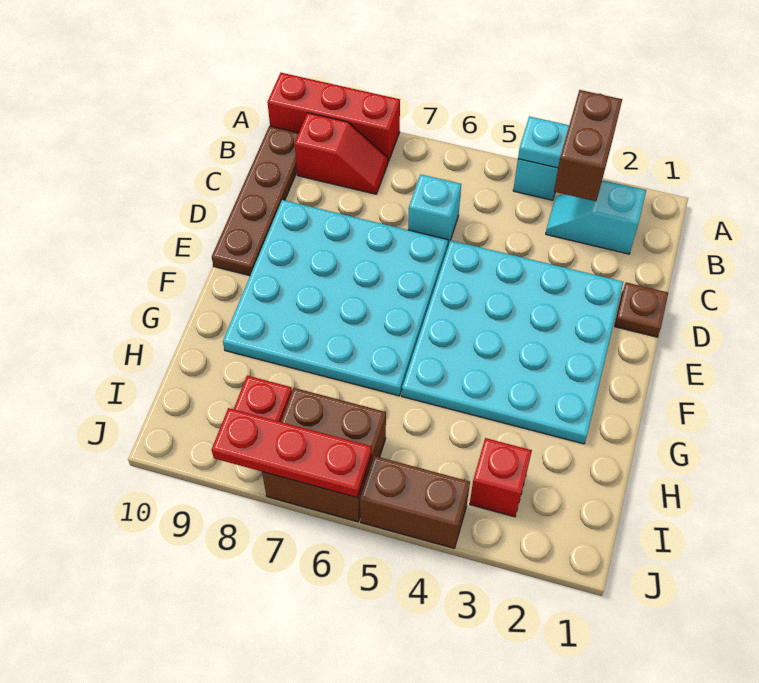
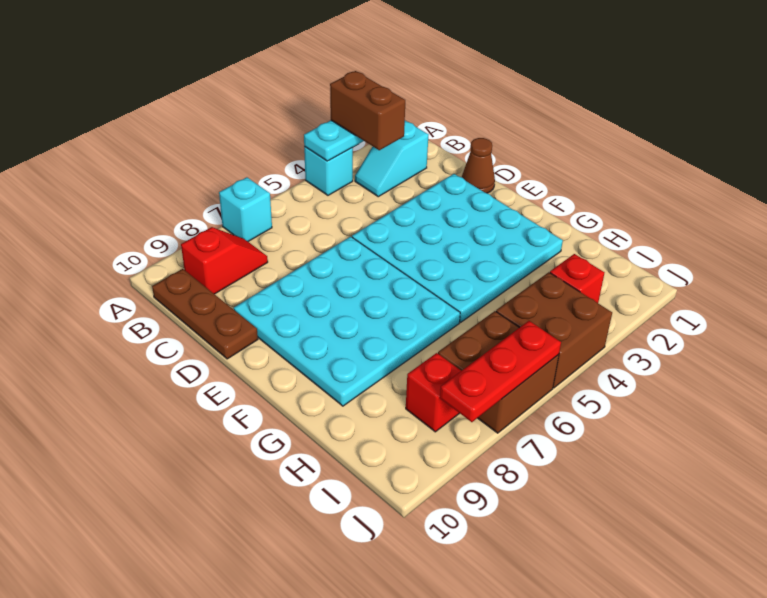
red 1x3 brick [267,73,400,162] -> none
brown 1x4 plate [212,126,299,276] -> brown 1x3 plate [152,269,258,359]
cyan 1x1 brick [408,175,461,245] -> cyan 1x1 brick moved to [219,177,272,241]
brown 1x1 plate [615,282,668,337] -> brown 1x1 cone [462,138,495,193]
brown 1x2 brick [360,456,470,548] -> brown 2x2 brick [496,272,612,388]

